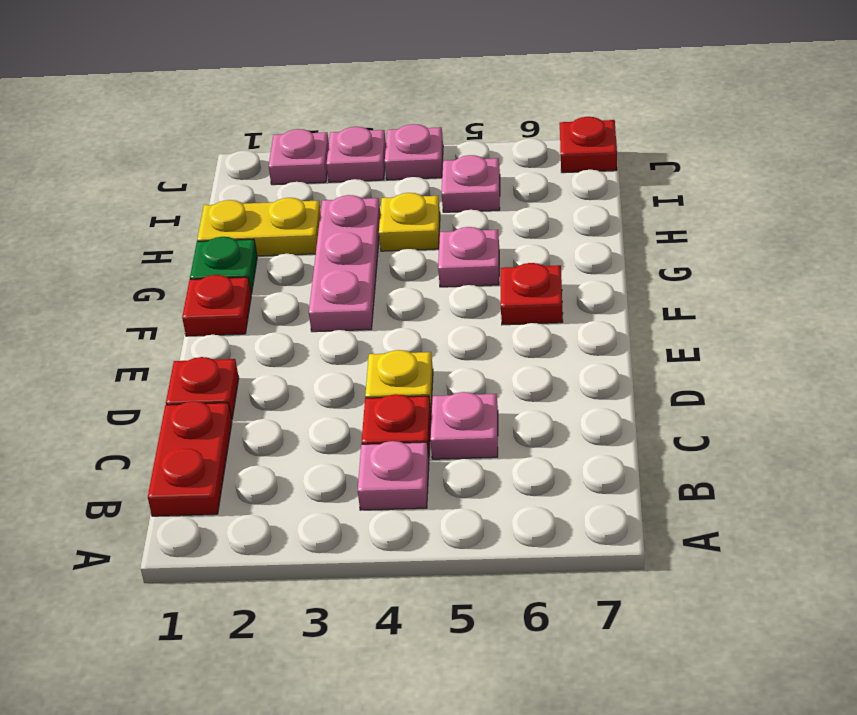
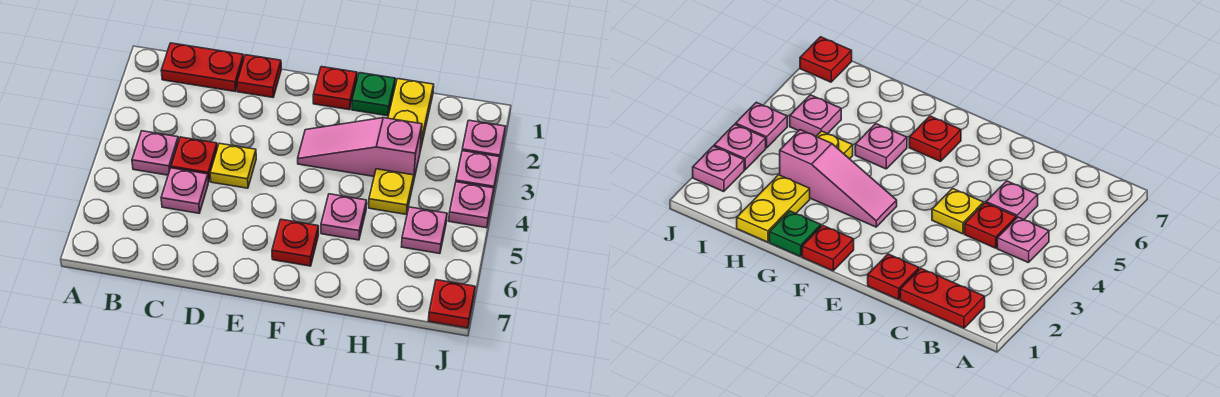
pink 1x3 plate [309,195,380,332] -> pink 1x3 slope [298,118,422,183]

